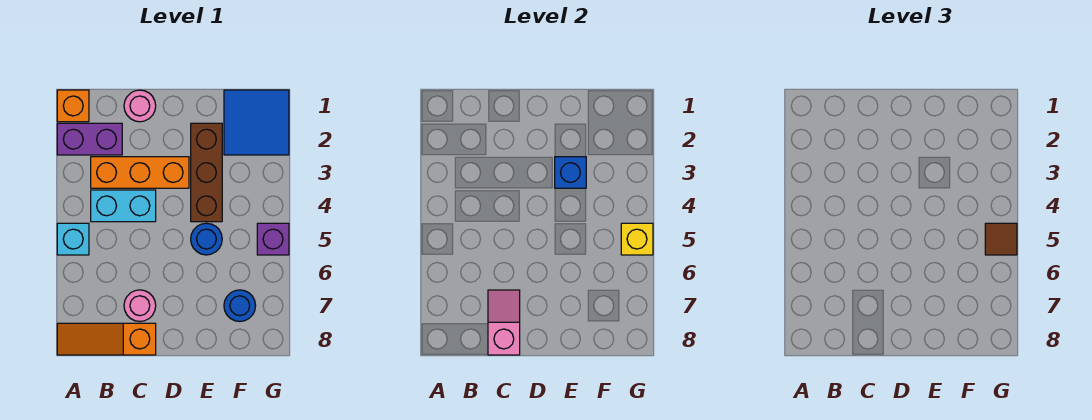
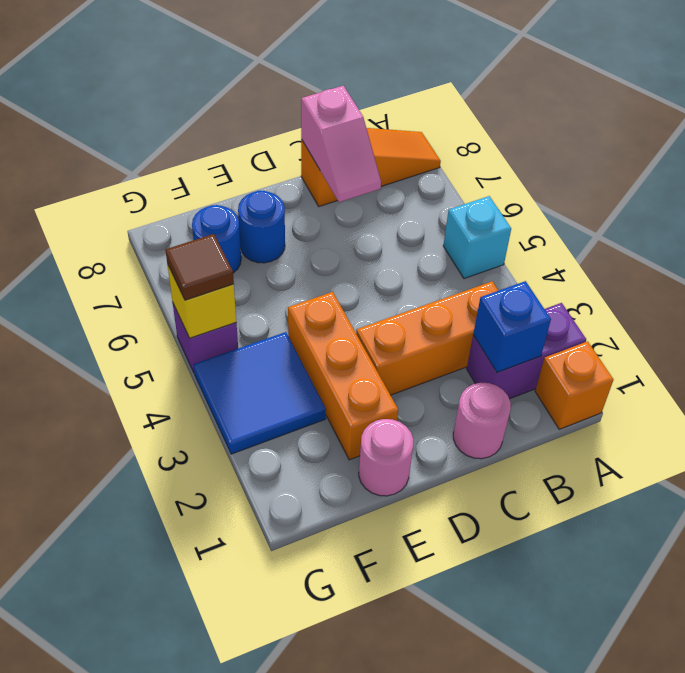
cyan 1x2 brick [91,190,156,222] -> none
pink 1x1 round brick [124,290,156,322] -> pink 1x1 round brick moved to [359,419,413,496]
brown 1x3 brick [191,123,222,222] -> orange 1x3 brick [288,292,398,460]
blue 1x1 brick [555,157,586,188] -> blue 1x1 brick moved to [473,281,551,372]
blue 1x1 round brick [191,223,222,255] -> blue 1x1 round brick moved to [238,191,285,263]
blue 2x2 tile [224,90,289,155] -> blue 2x2 tile moved to [193,332,326,454]

